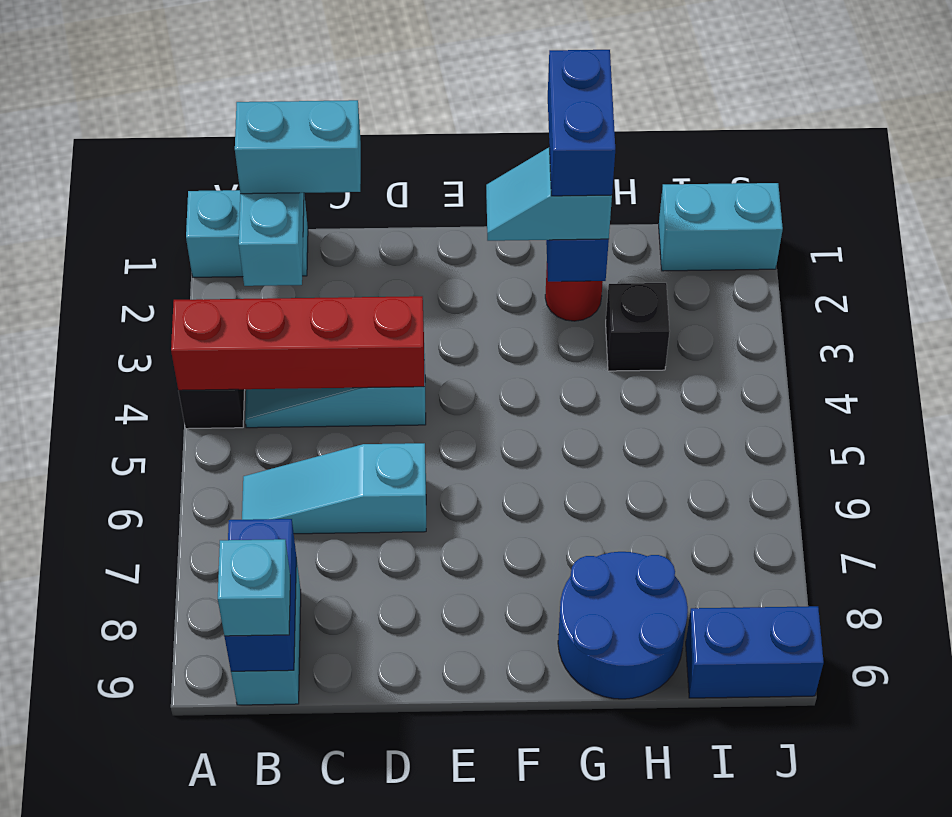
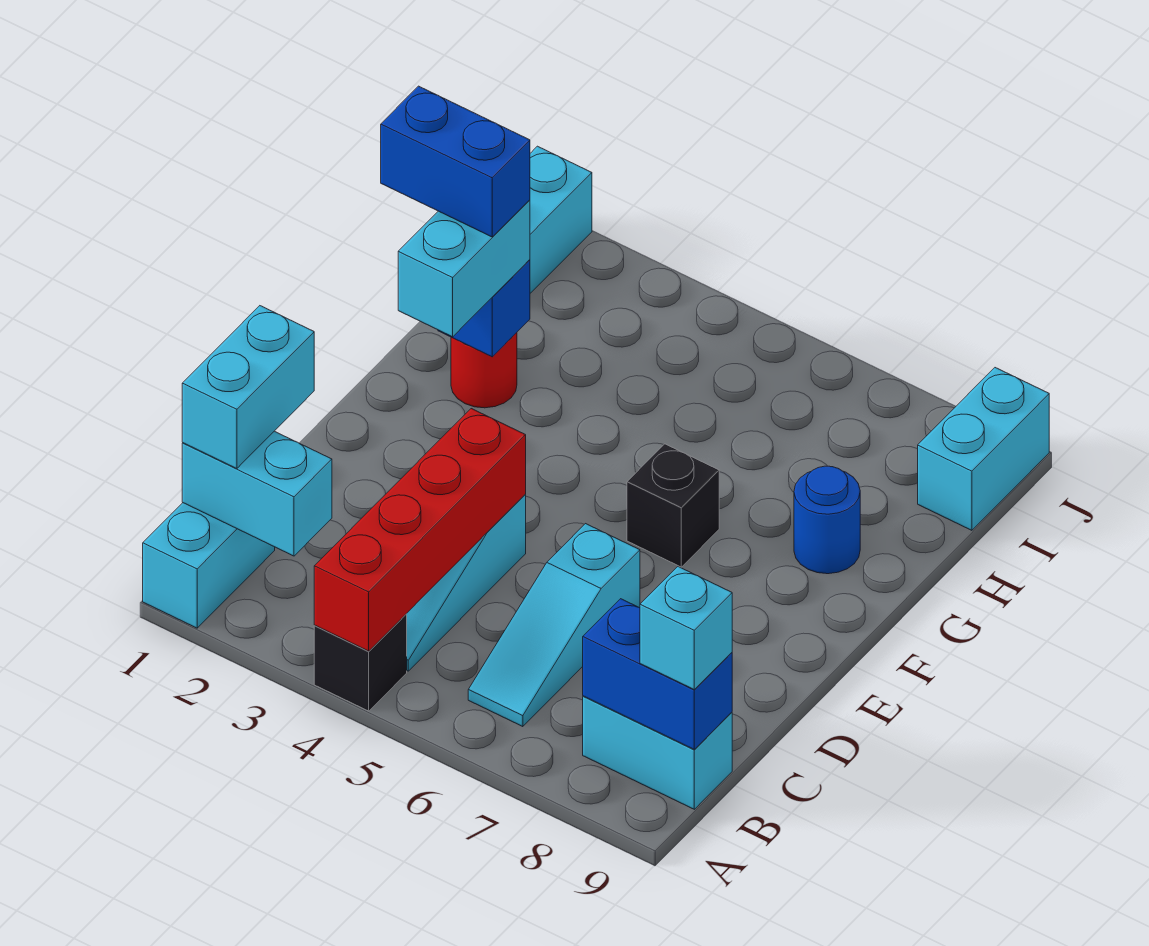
cyan 1x2 slope [486,148,612,241] -> cyan 1x2 brick [398,200,530,337]
blue 2x2 round brick [558,552,688,699] -> blue 1x1 round brick [794,466,860,574]
black 1x1 brick [606,283,670,371] -> black 1x1 brick moved to [627,444,719,567]
blue 1x2 brick [686,606,824,698] -> cyan 1x2 brick [918,368,1049,530]

